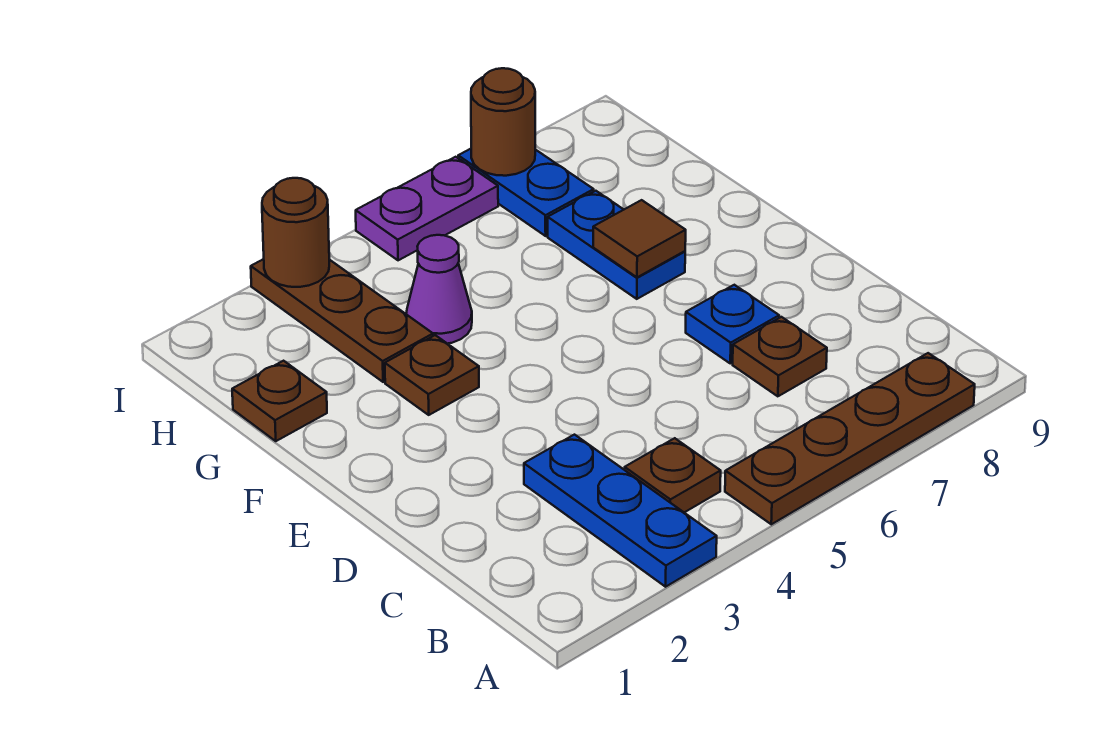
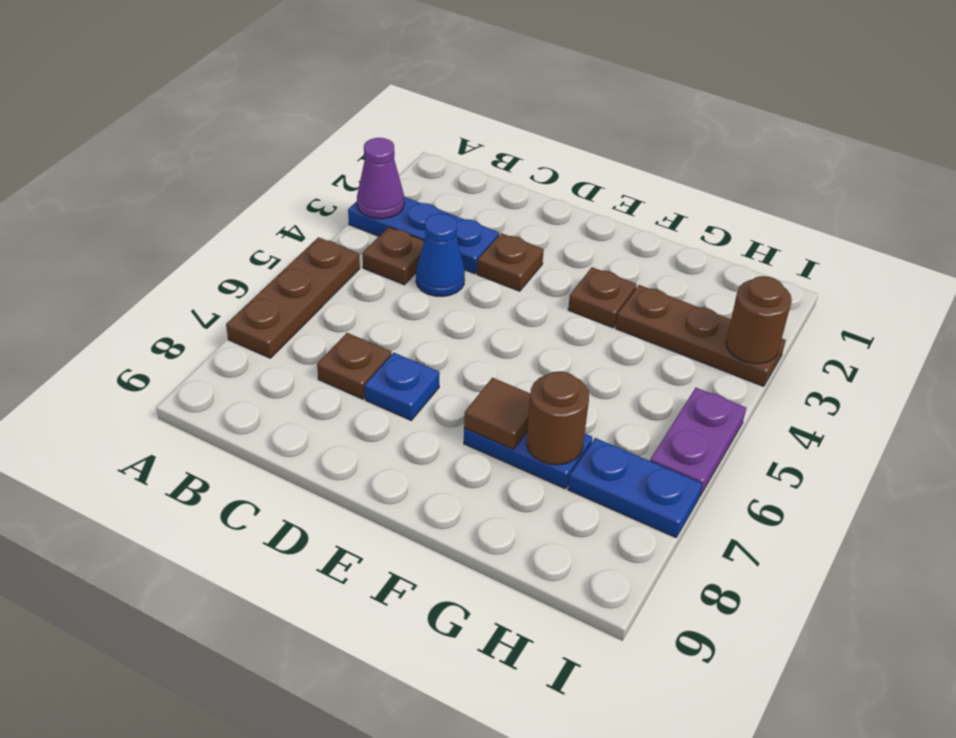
brown 1x4 plate [725,353,975,524] -> brown 1x3 plate [226,237,360,358]
none -> blue 1x1 cone [416,214,465,296]
brown 1x1 plate [232,361,327,441] -> brown 1x1 plate moved to [477,233,544,291]
purple 1x1 cone [406,235,472,344] -> purple 1x1 cone moved to [357,138,404,219]
brown 1x1 round brick [471,68,535,176] -> brown 1x1 round brick moved to [527,371,589,465]

